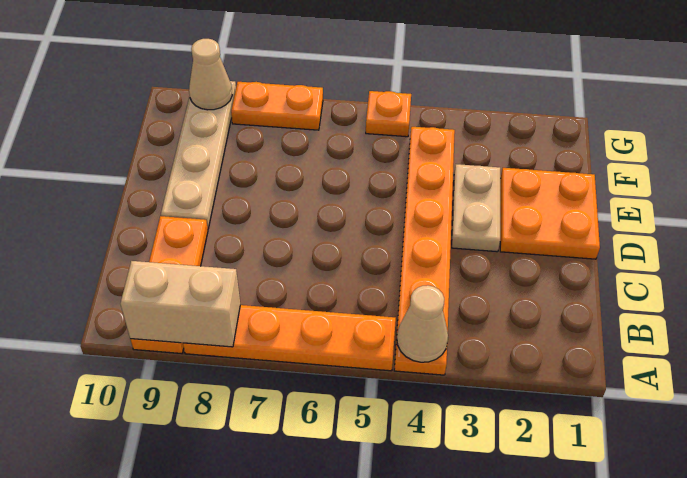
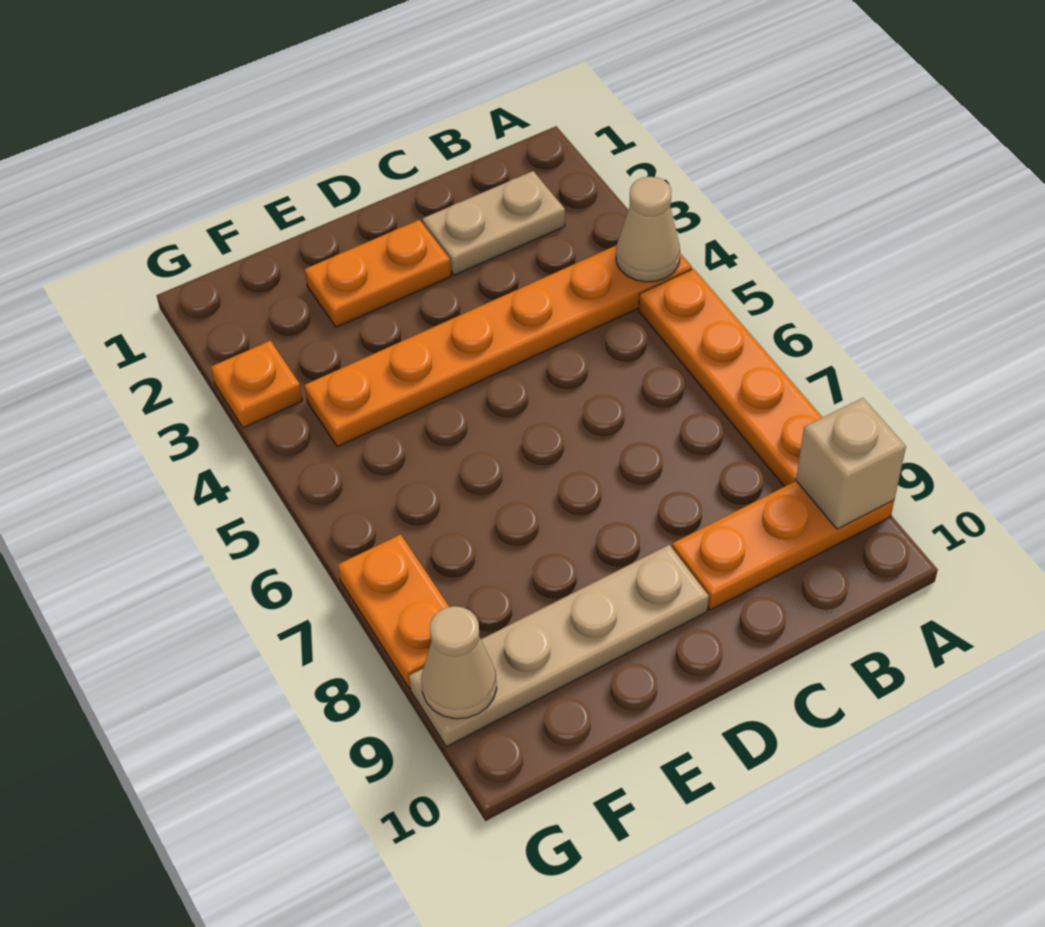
tan 1x2 brick [120,261,240,347] -> tan 1x1 brick [796,398,906,529]
orange 2x2 plate [500,168,600,259] -> orange 1x2 plate [305,220,451,327]
tan 1x2 plate [452,164,500,252] -> tan 1x2 plate moved to [423,171,565,275]
orange 1x1 plate [366,91,411,137] -> orange 1x1 plate moved to [211,341,303,428]

